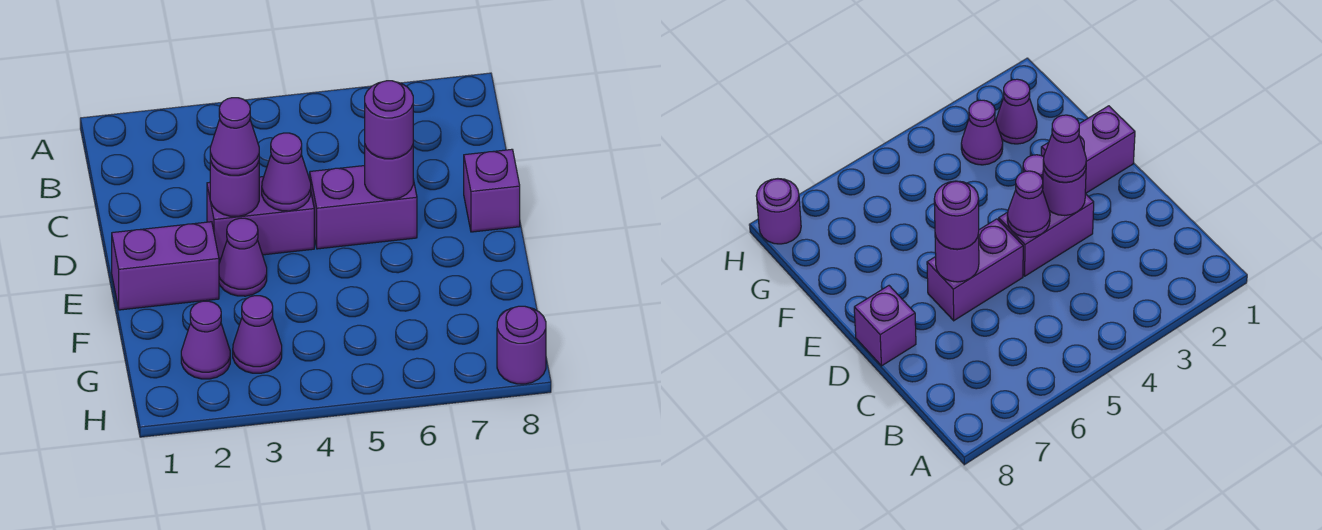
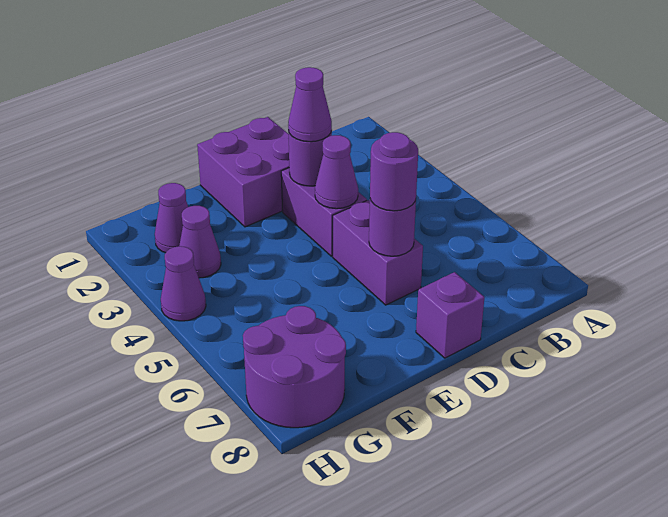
purple 1x2 brick [112,222,219,310] -> purple 2x2 brick [197,117,289,227]
purple 1x1 cone [219,218,267,296] -> purple 1x1 cone moved to [161,246,206,321]
purple 1x1 round brick [497,306,546,384] -> purple 2x2 round brick [243,306,346,428]

